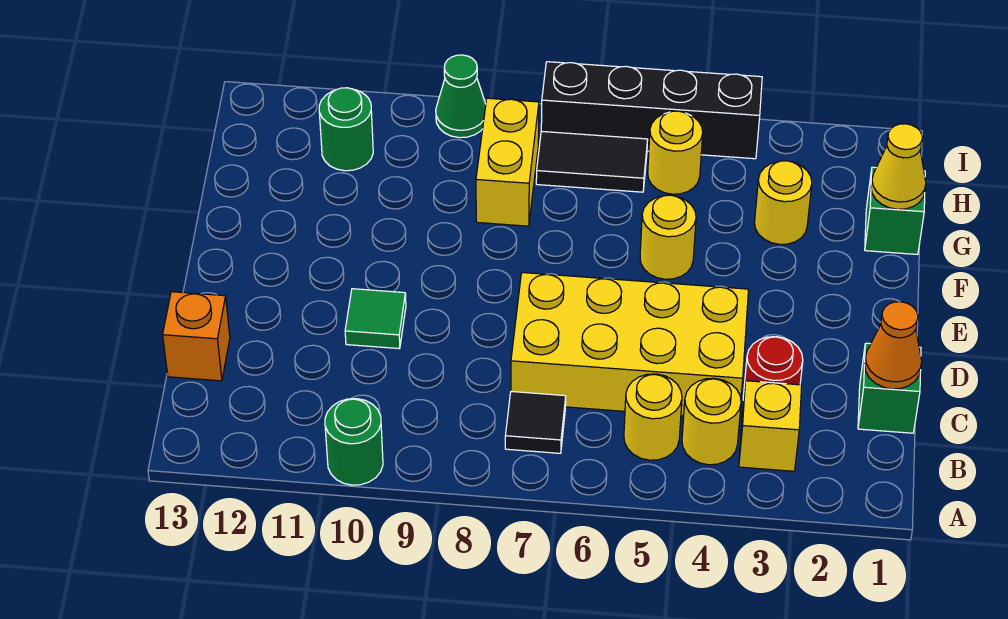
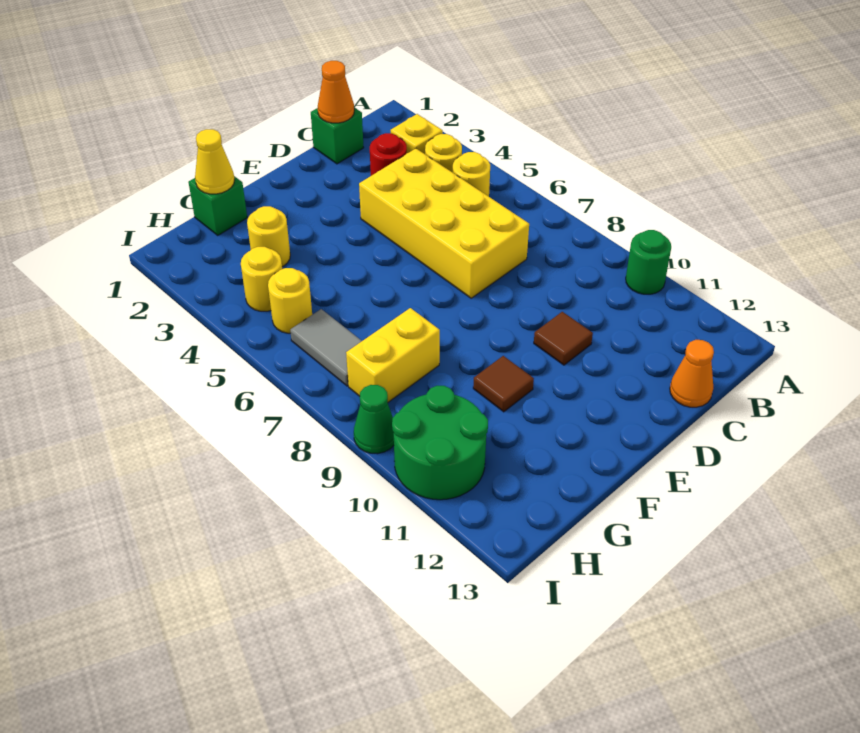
black 1x1 tile [505,392,566,453] -> none
orange 1x1 brick [163,292,230,381] -> orange 1x1 cone [670,340,714,407]
green 1x1 tile [345,289,406,349] -> brown 1x1 tile [534,312,593,365]
yellow 1x1 round brick [640,195,696,279] -> yellow 1x1 round brick moved to [241,247,282,311]
none -> brown 1x1 tile [473,356,534,412]
black 1x2 tile [536,131,648,192] -> grey 1x2 tile [290,309,362,386]
green 1x1 round brick [319,88,373,171] -> green 2x2 round brick [392,386,488,500]
black 1x4 brick [541,62,762,159] -> none

